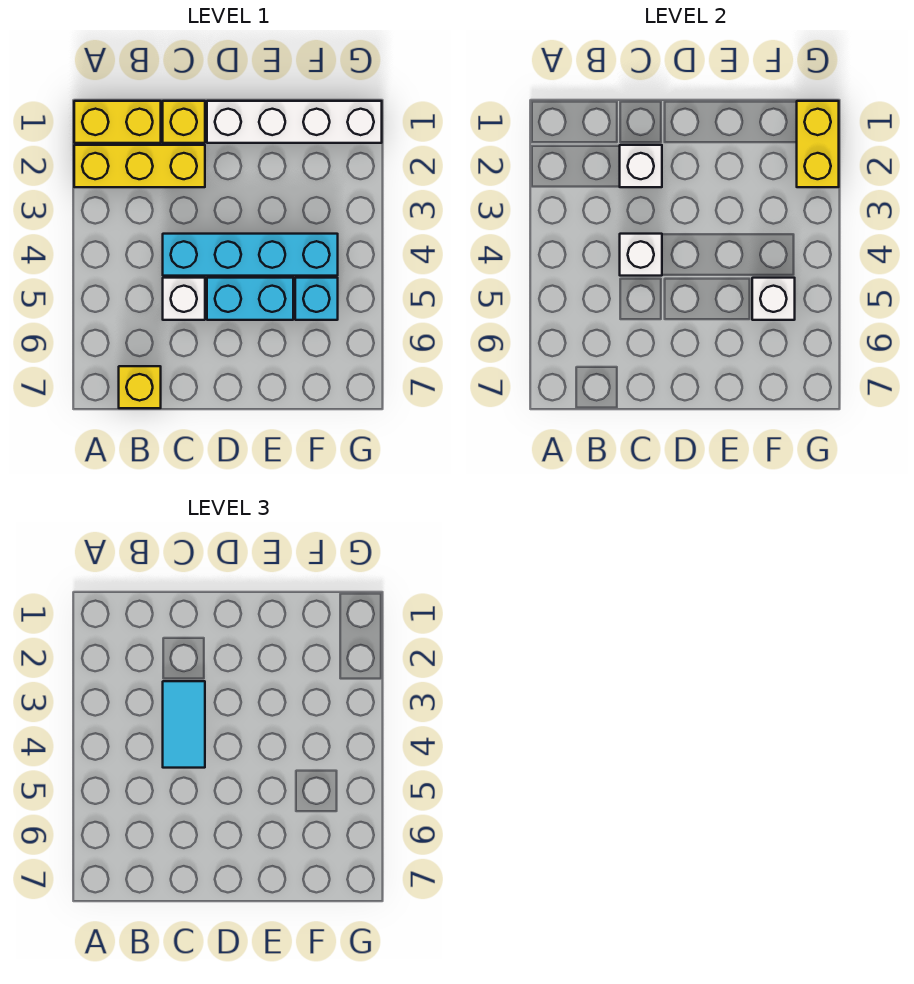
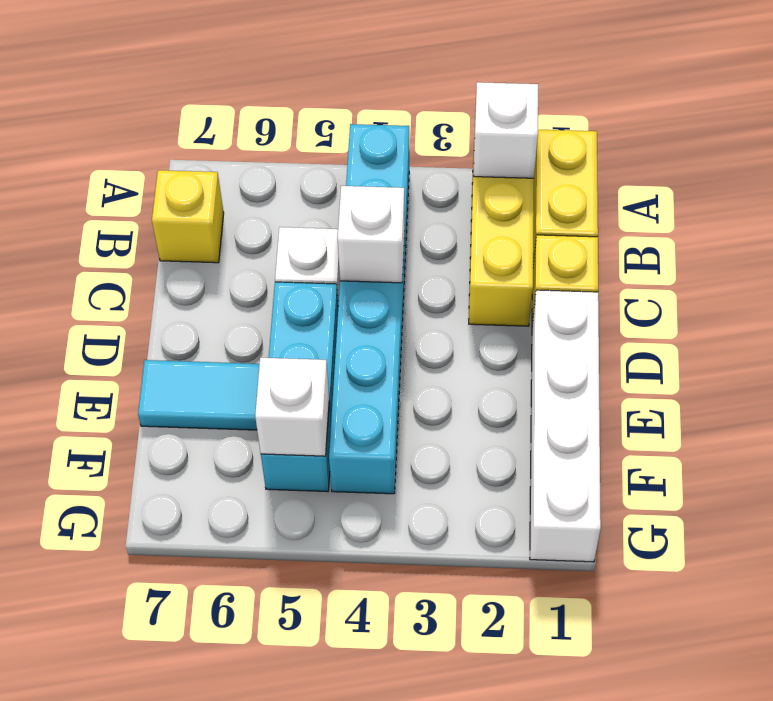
white 1x1 brick [620,145,662,187] -> white 1x1 brick moved to [473,82,538,178]
cyan 1x2 tile [163,681,205,768] -> cyan 1x2 tile moved to [138,360,260,430]
cyan 1x4 brick [163,234,338,276] -> cyan 1x6 brick [329,124,409,494]
yellow 1x2 brick [797,101,839,187] -> none

